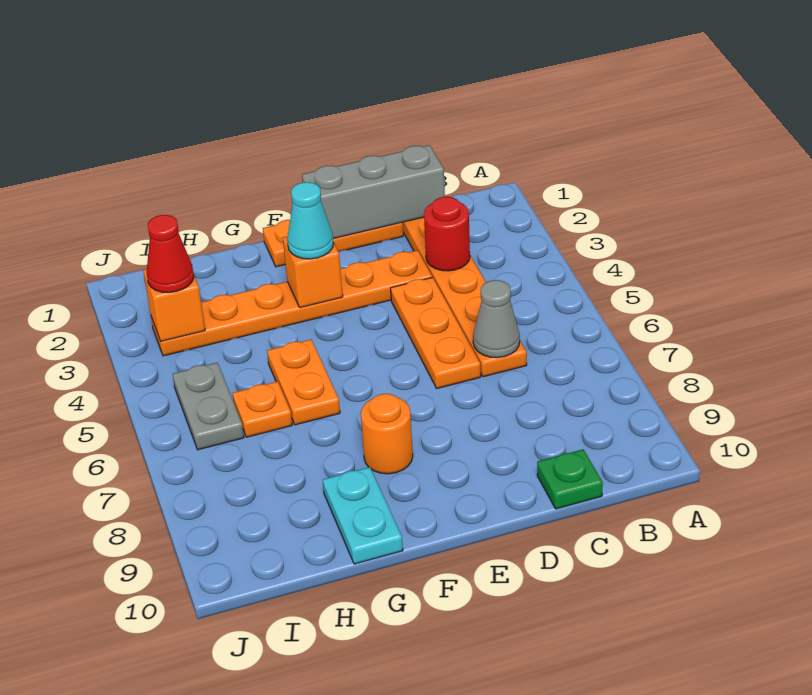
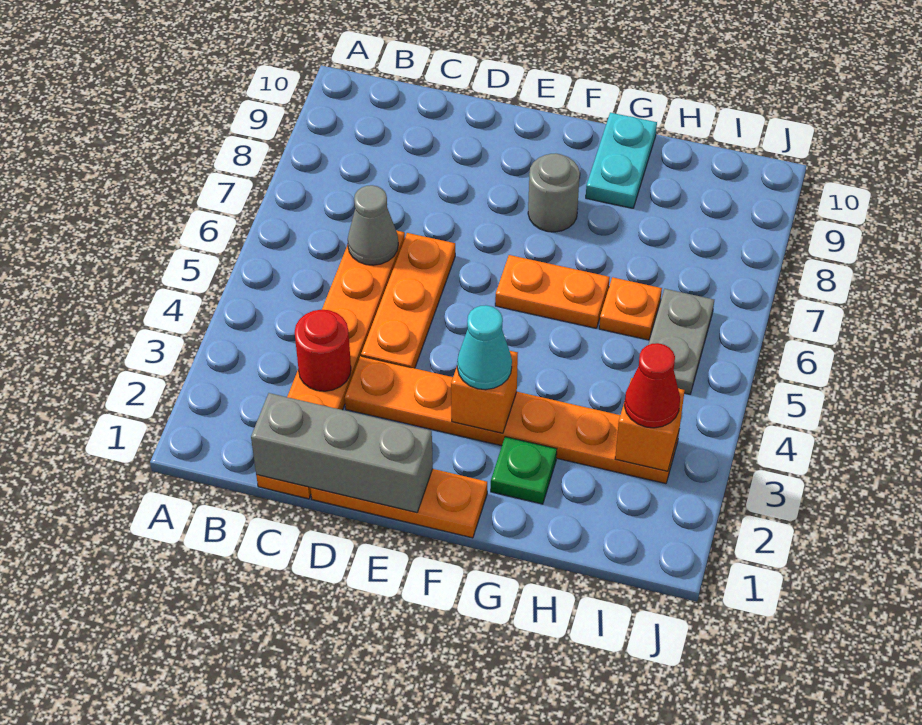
green 1x1 plate [537,449,603,509] -> green 1x1 plate moved to [491,437,557,504]
orange 1x1 round brick [361,394,413,474] -> grey 1x1 round brick [528,153,580,232]
orange 1x2 plate [267,339,340,425] -> orange 1x2 plate turned to [495,255,610,328]

